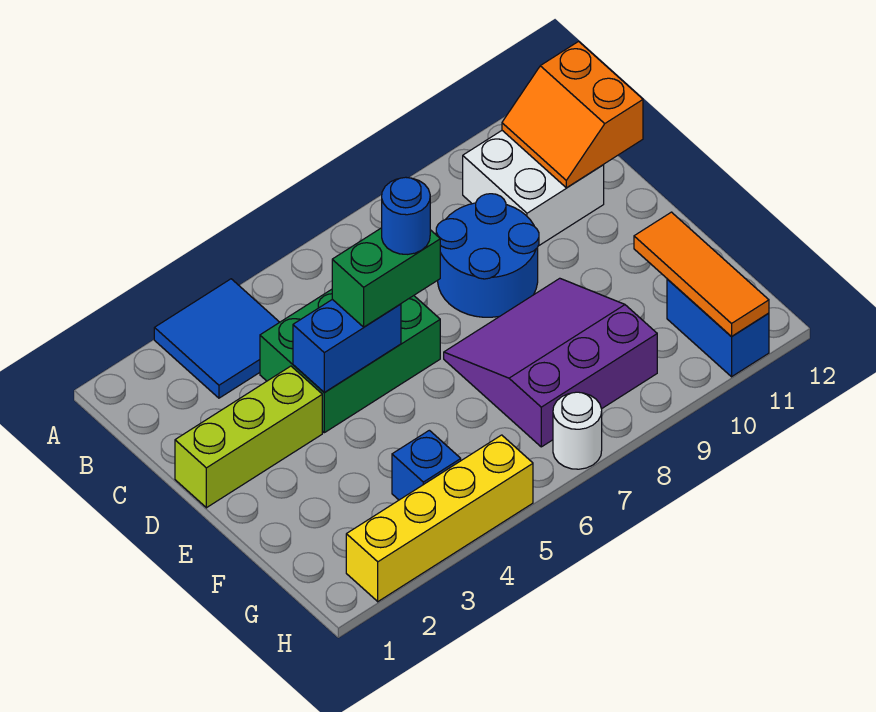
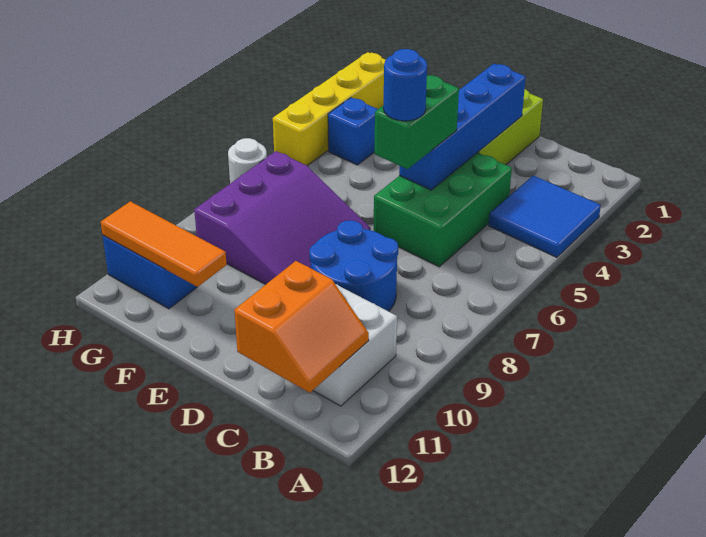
orange 2x2 slope [502,42,643,188] -> orange 2x2 slope turned to [234,261,369,393]
blue 1x2 brick [293,299,401,393] -> blue 1x4 brick [399,64,526,190]

